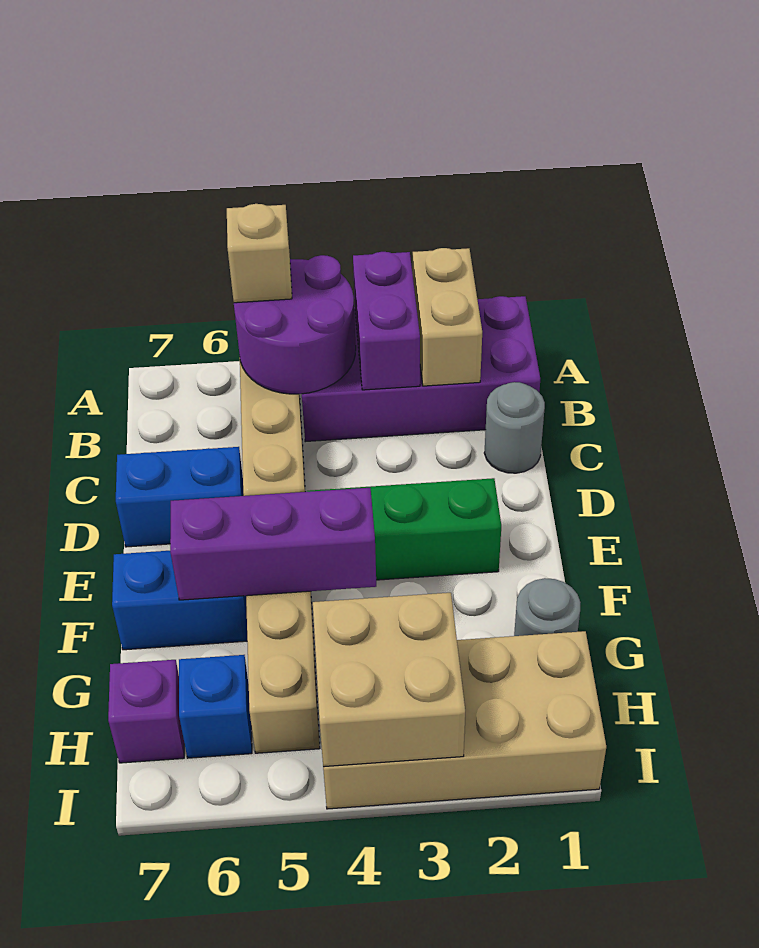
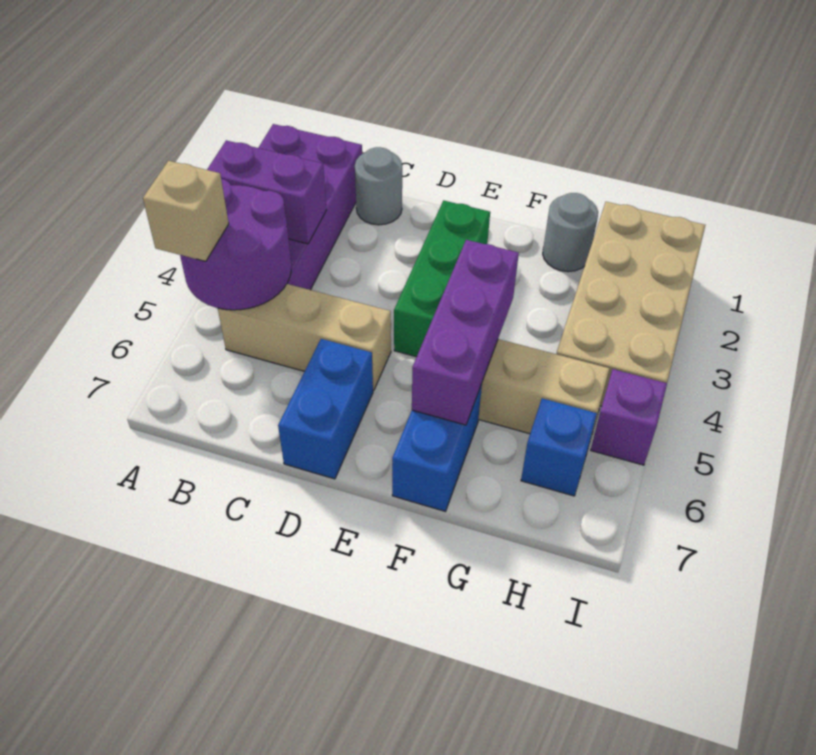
tan 1x2 brick [413,248,482,386] -> none
tan 2x2 brick [313,593,465,767] -> none
purple 1x1 brick [108,660,184,763] -> purple 1x1 brick moved to [591,369,667,465]

